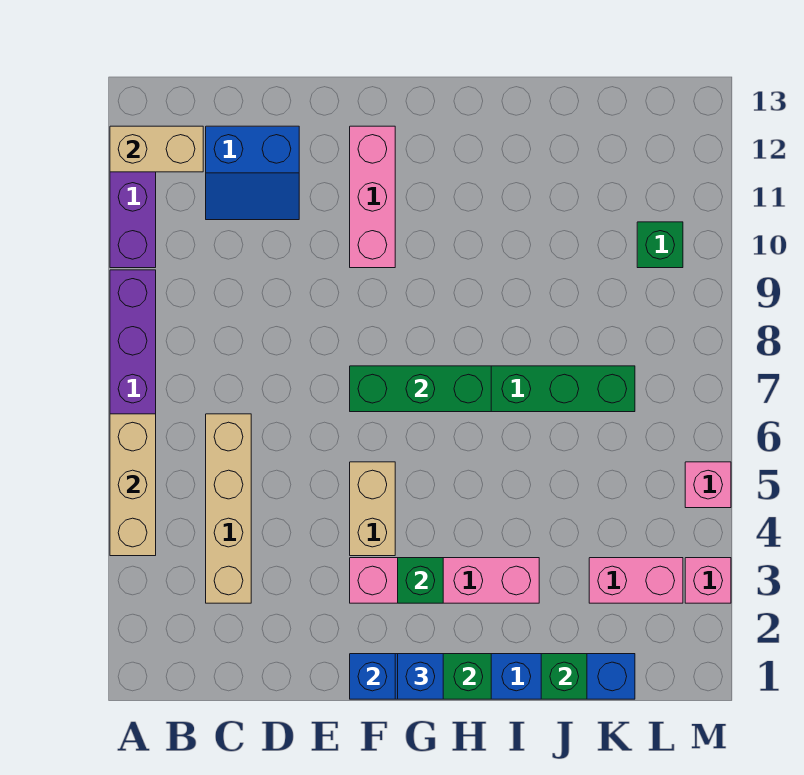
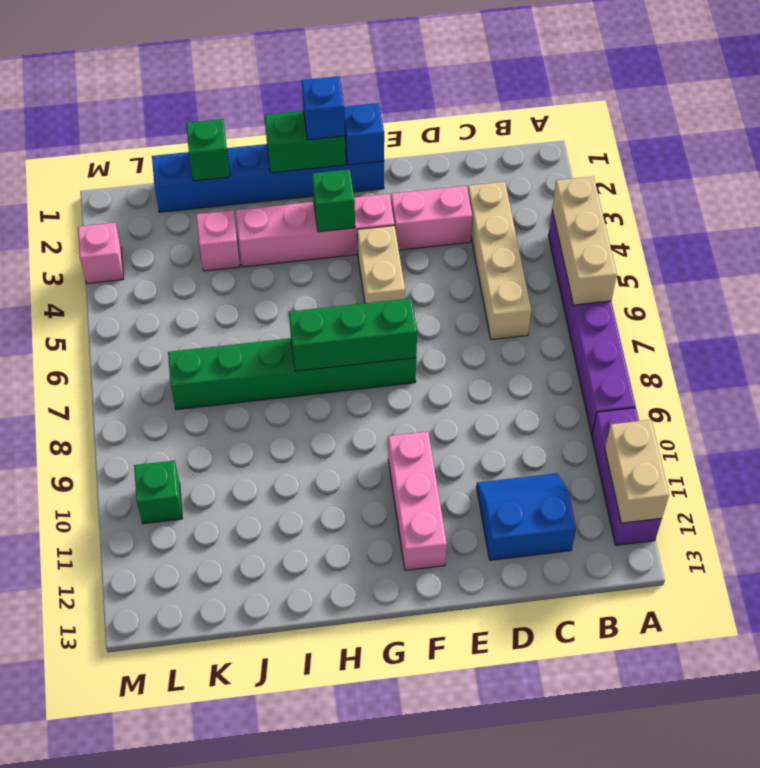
tan 1x2 brick [110,126,203,172] -> tan 1x2 brick turned to [605,420,669,523]
pink 1x2 brick [589,558,683,603] -> pink 1x2 brick moved to [391,186,472,250]
pink 1x1 brick [685,462,731,508] -> pink 1x1 brick moved to [196,210,240,271]

